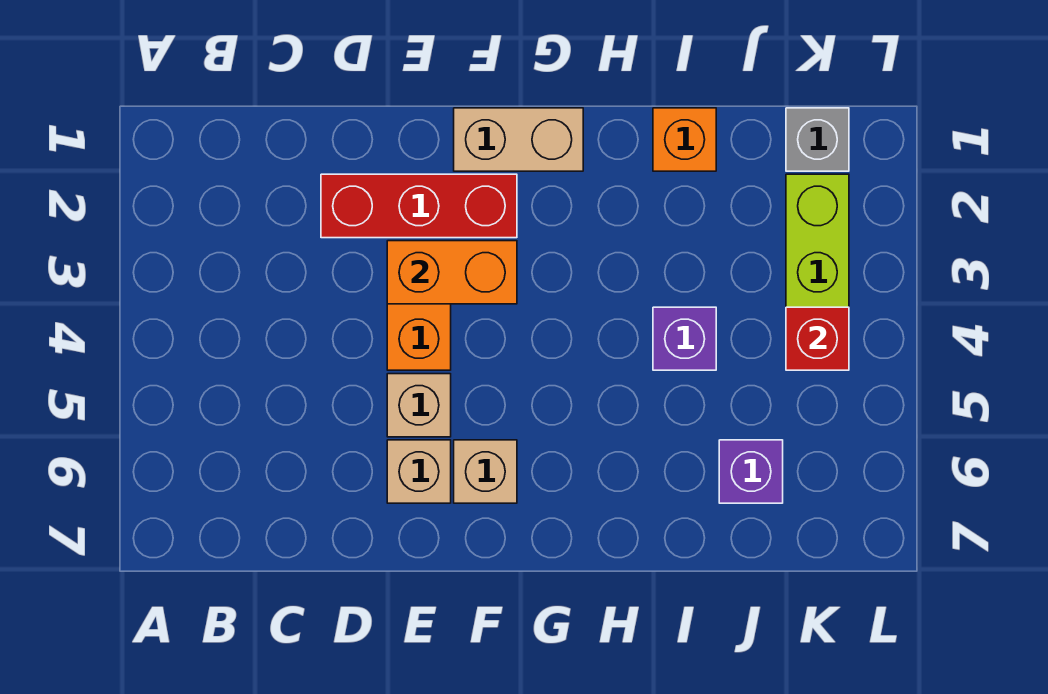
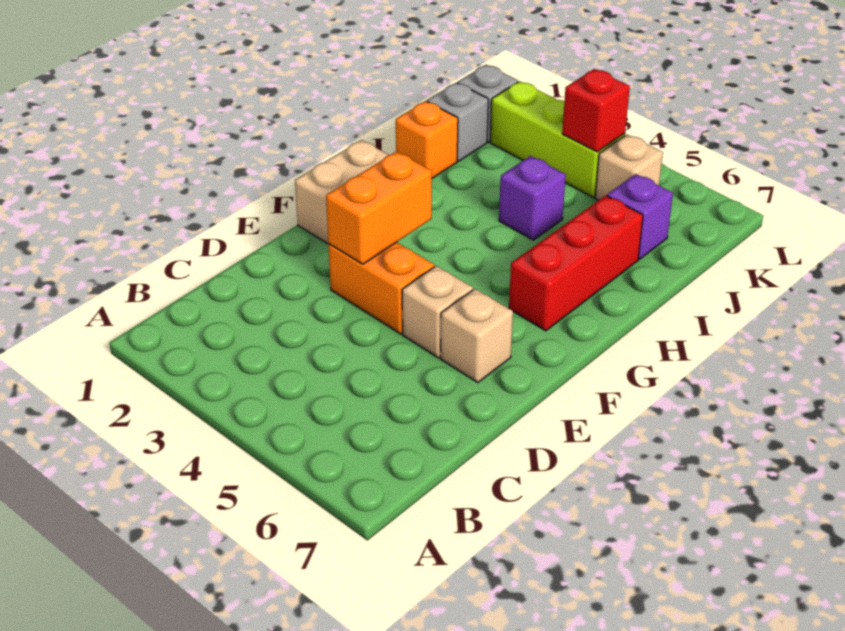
red 1x3 brick [321,174,517,238] -> red 1x3 brick moved to [509,195,643,331]
tan 1x1 brick [454,440,517,503] -> tan 1x1 brick moved to [595,135,663,200]
none -> grey 1x1 brick [427,82,488,161]

